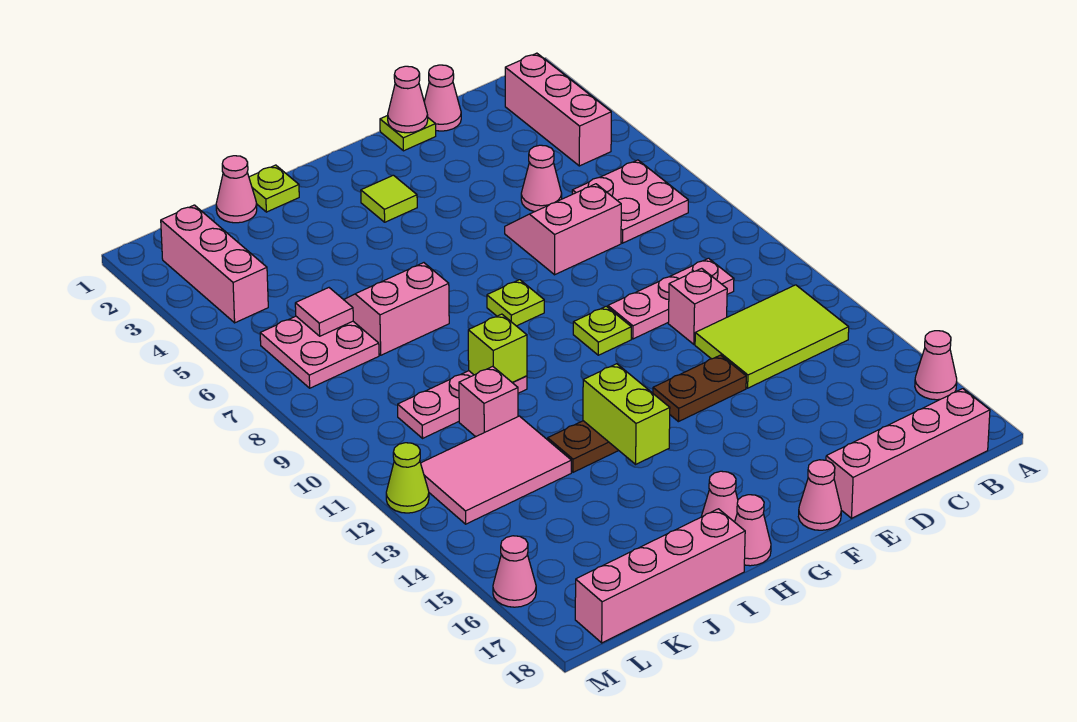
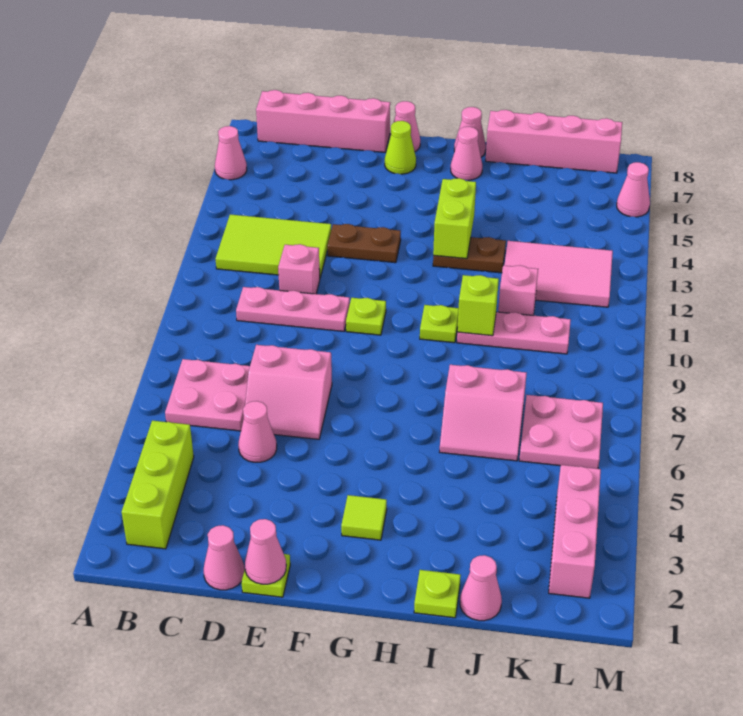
pink 1x3 brick [505,53,611,166] -> lime 1x3 brick [122,421,194,549]
lime 1x1 plate [487,280,544,326] -> lime 1x1 plate moved to [420,305,459,343]
pink 1x1 tile [295,288,353,336] -> none
lime 1x1 cone [386,443,429,513] -> lime 1x1 cone moved to [385,121,416,174]

